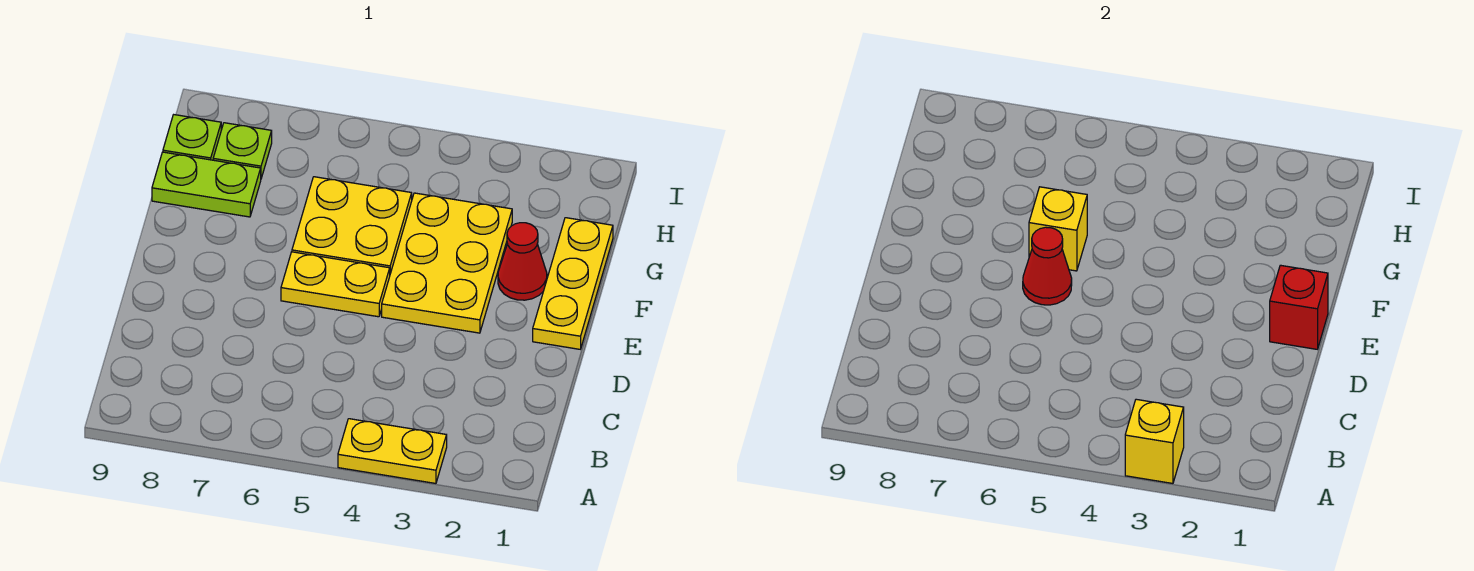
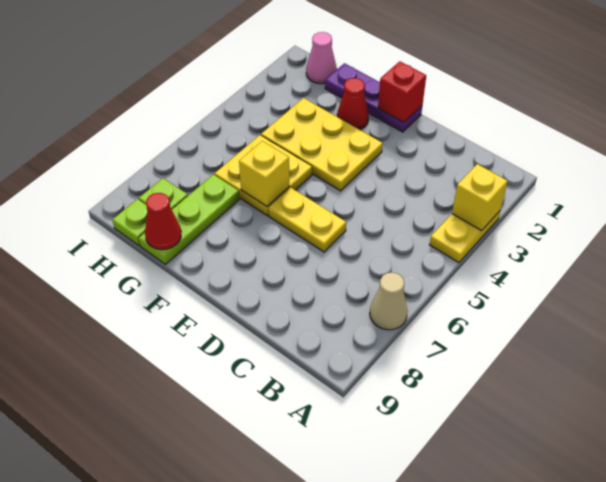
none -> tan 1x1 cone [370,273,408,330]
yellow 1x3 plate [533,218,613,349] -> purple 1x3 plate [325,63,422,132]
yellow 1x2 plate [281,252,390,317] -> yellow 1x2 plate turned to [269,188,346,252]
red 1x1 cone [1023,227,1072,305] -> red 1x1 cone moved to [145,193,181,250]
lime 1x2 plate [152,152,261,217] -> lime 1x3 plate [139,175,239,264]
none -> pink 1x1 cone [306,32,337,84]

